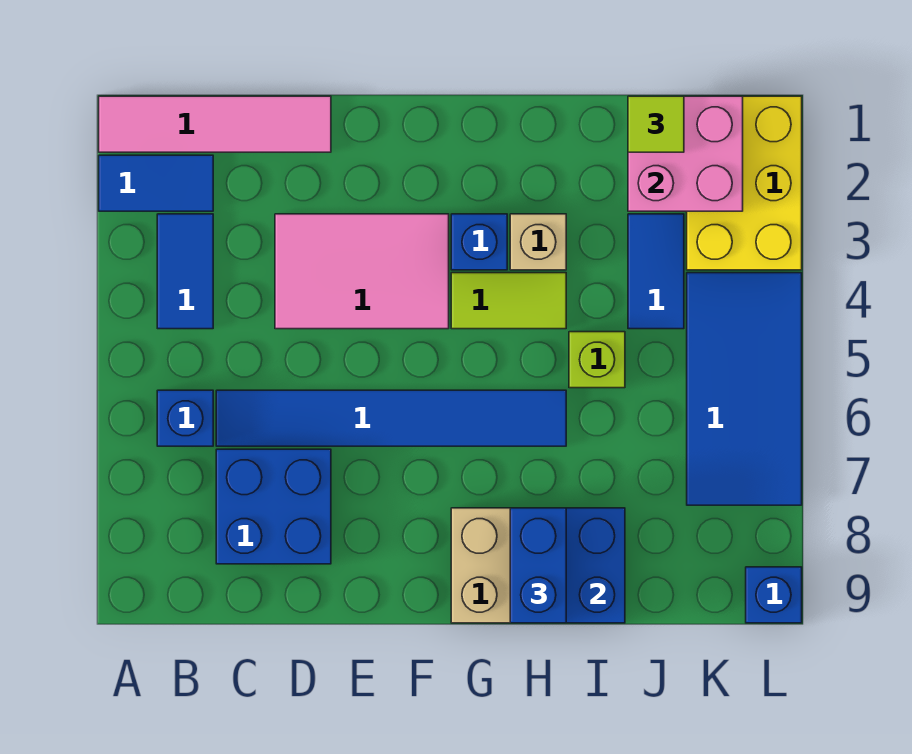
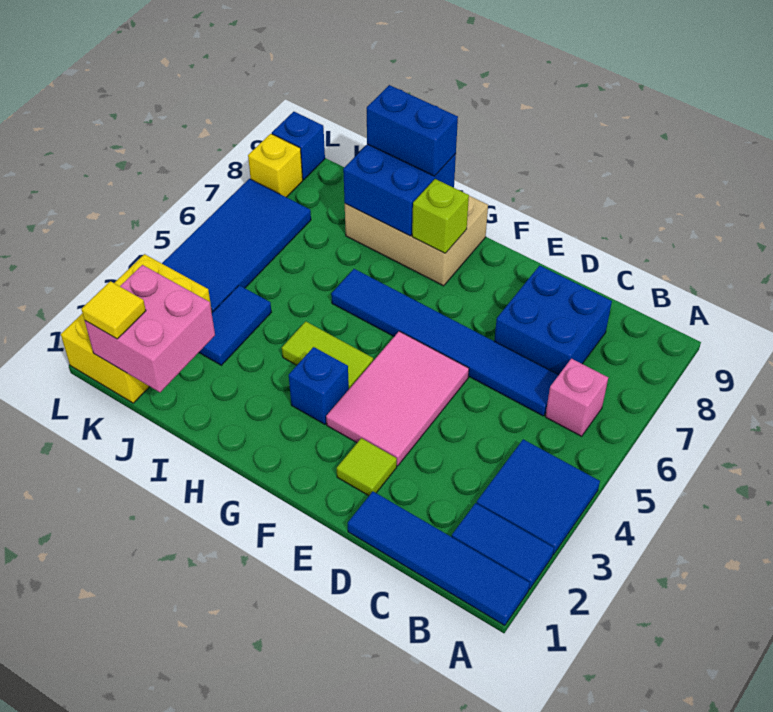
pink 1x4 tile [99,96,331,152] -> blue 1x4 tile [348,492,530,626]
blue 1x2 tile [157,214,213,329] -> blue 2x2 tile [477,439,600,555]
blue 1x1 brick [157,390,213,446] -> pink 1x1 brick [545,359,608,436]
pink 2x3 tile [275,214,449,329] -> pink 2x3 tile turned to [326,331,469,466]
tan 1x1 brick [510,214,566,270] -> none
blue 1x2 brick [510,508,566,623] -> blue 1x2 brick turned to [367,85,458,176]
lime 1x1 brick [569,332,625,388] -> lime 1x1 brick moved to [412,179,469,253]
lime 1x1 tile [628,96,684,152] -> lime 1x1 tile moved to [337,438,397,496]
none -> yellow 1x1 tile [81,281,146,339]
none -> yellow 1x1 brick [248,134,303,197]

